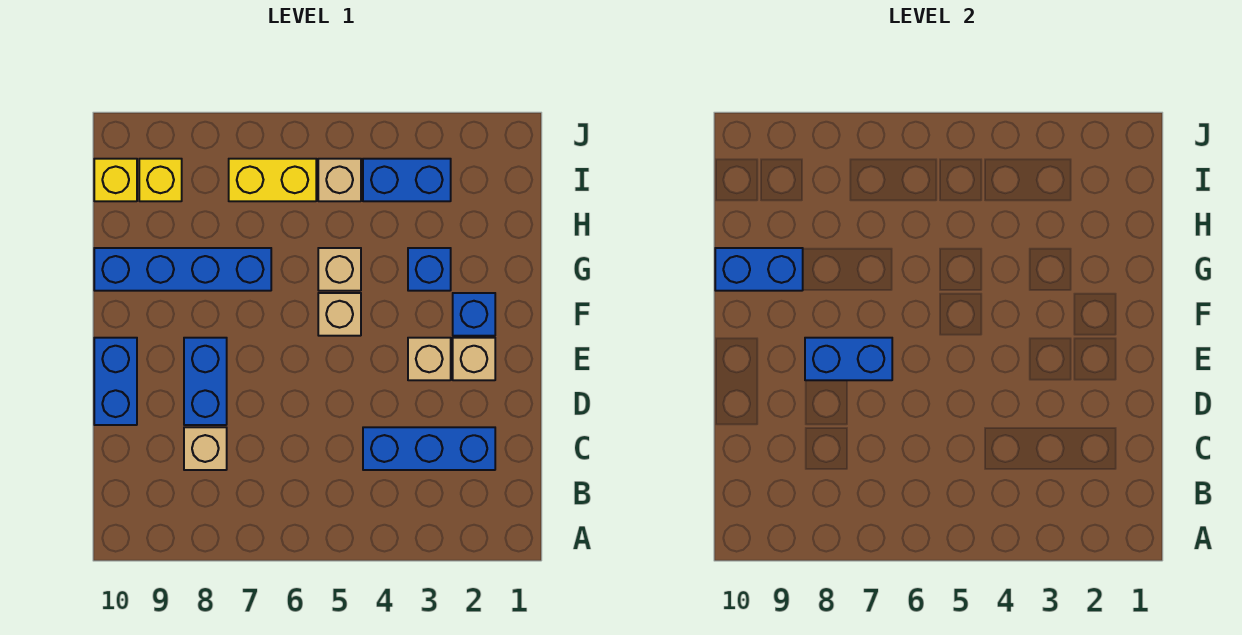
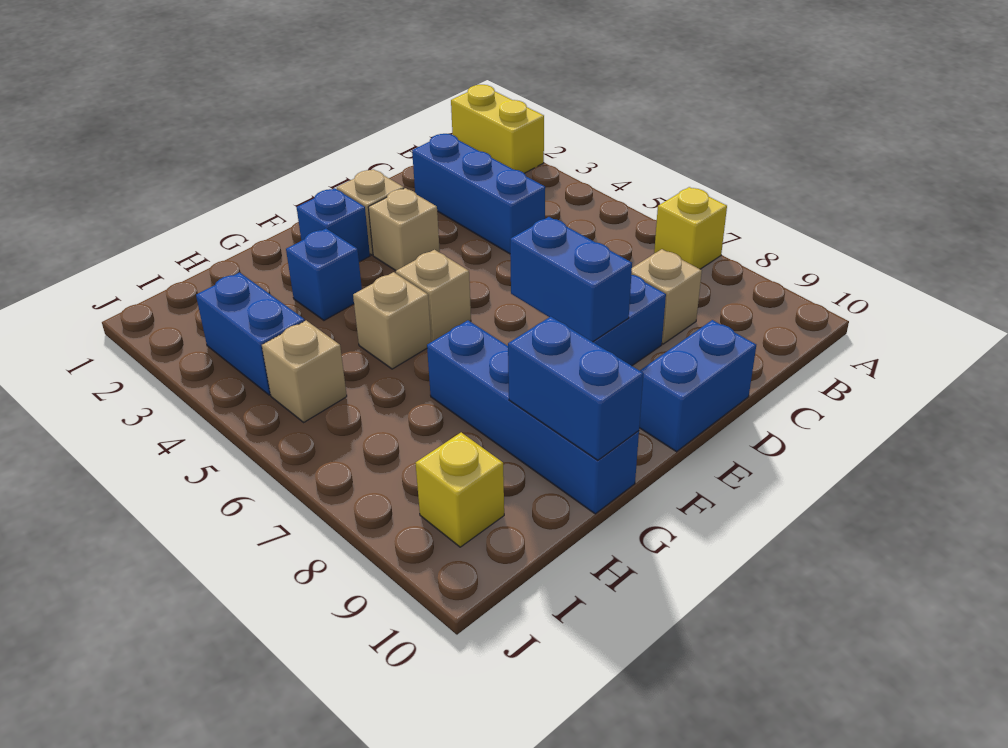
yellow 1x2 brick [229,159,316,201] -> yellow 1x2 brick moved to [451,85,544,173]
yellow 1x1 brick [94,159,137,201] -> yellow 1x1 brick moved to [654,187,727,269]

